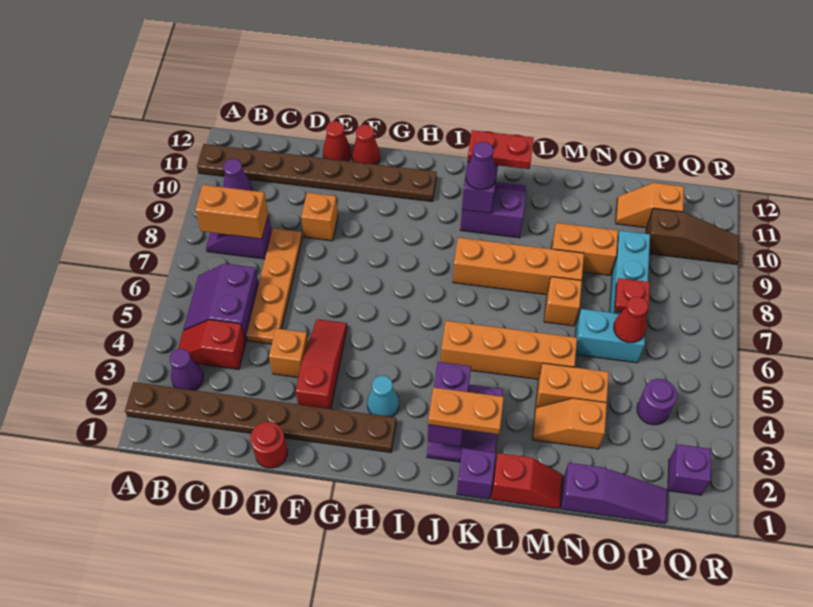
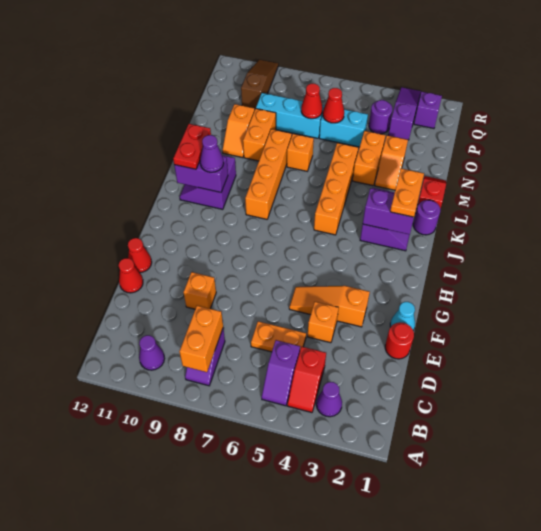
brown 1x8 plate [125,382,396,453] -> none
brown 1x8 plate [197,144,437,202] -> none
purple 2x2 slope [184,264,259,341] -> purple 1x2 slope [262,340,300,406]
orange 1x4 plate [246,228,302,344] -> orange 1x2 plate [251,321,306,352]
red 1x3 slope [296,319,347,409] -> orange 1x3 slope [289,286,370,327]
cyan 1x1 cone [367,376,399,417] -> cyan 1x1 cone moved to [390,302,415,330]
purple 1x1 brick [457,448,496,499] -> purple 1x1 round brick [413,200,440,235]
purple 1x3 slope [561,463,668,524] -> purple 1x3 slope moved to [388,87,421,140]
cyan 1x2 brick [575,309,645,363] -> cyan 1x2 brick turned to [319,109,368,147]
red 1x1 plate [615,278,650,315] -> red 1x1 cone [301,84,323,119]
orange 1x2 slope [616,183,684,228] -> orange 1x2 slope moved to [223,104,255,158]

